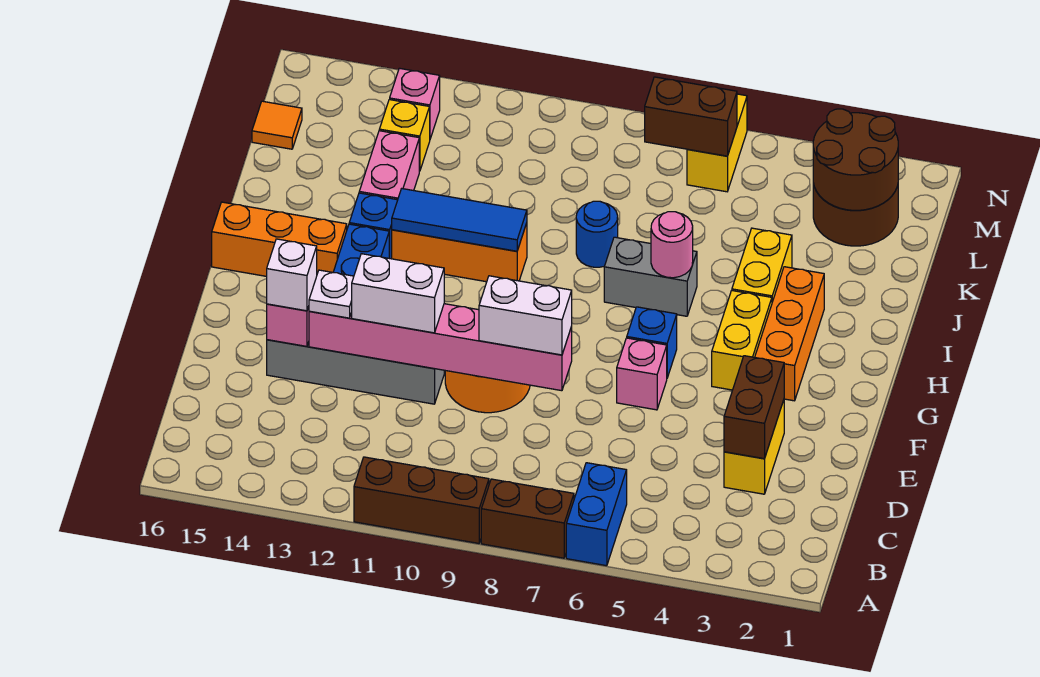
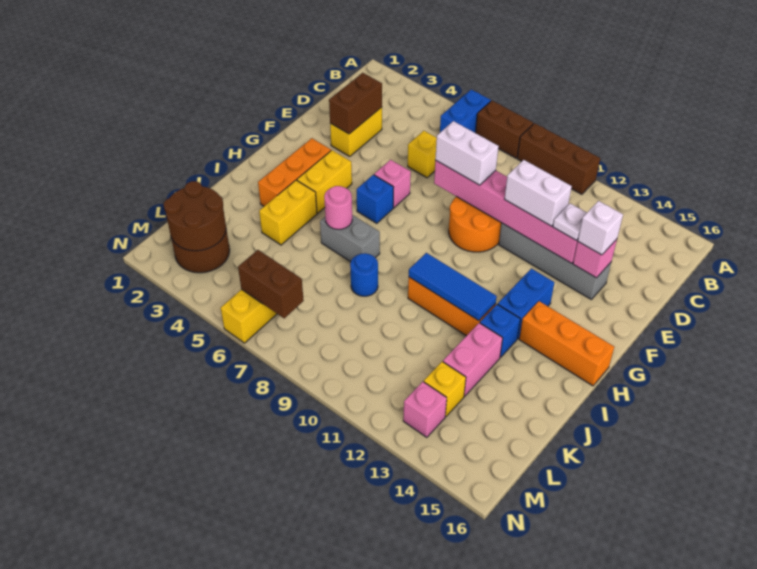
none -> yellow 1x1 brick [408,131,437,178]
orange 1x1 tile [252,101,302,149] -> none

